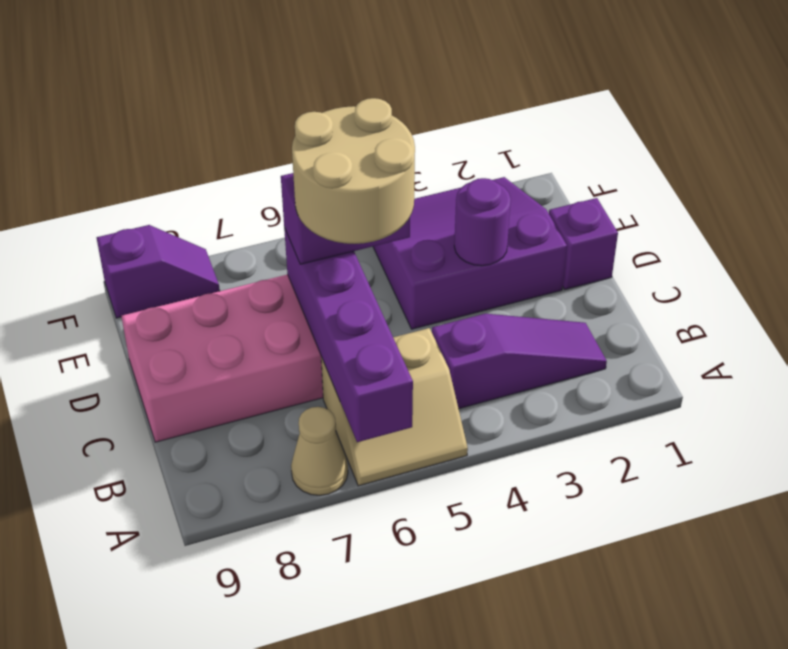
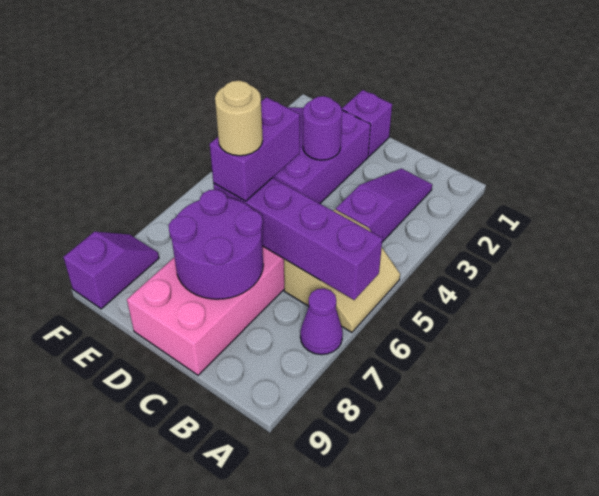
tan 1x1 cone [291,407,348,495] -> purple 1x1 cone [300,288,343,355]
tan 2x2 round brick [292,98,415,244] -> tan 1x1 round brick [215,81,263,156]
none -> purple 2x2 round brick [169,190,263,299]

